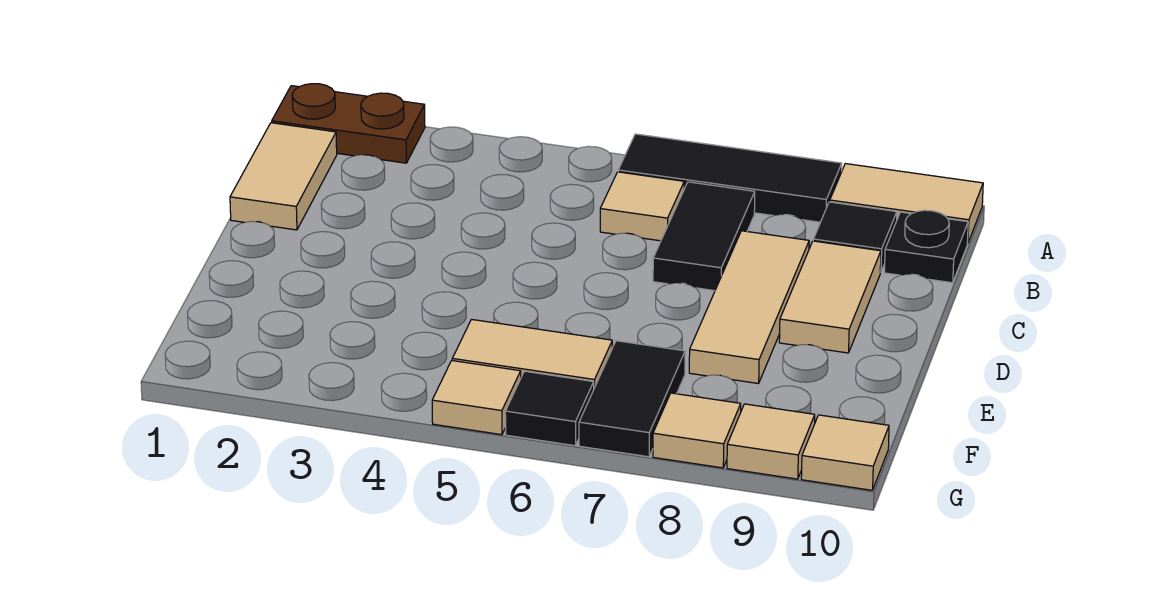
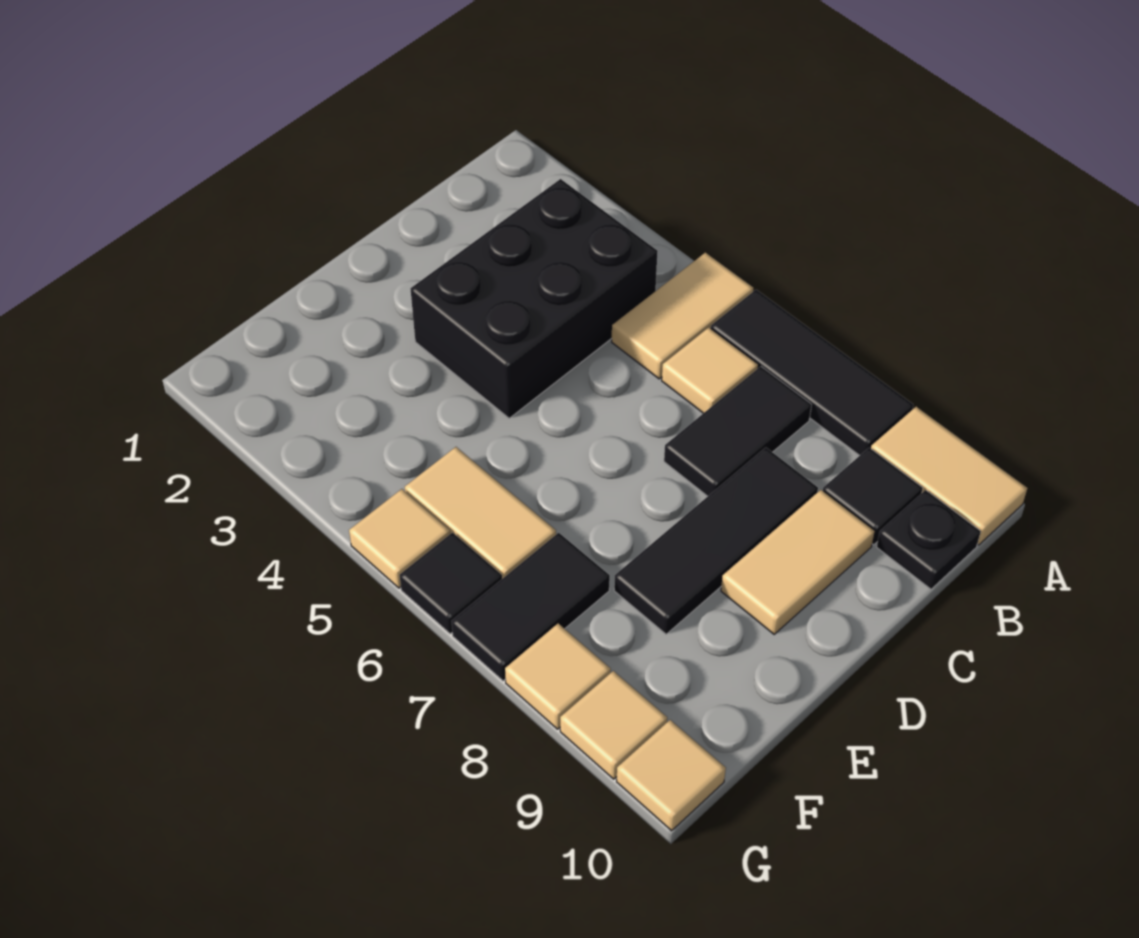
brown 1x2 plate [272,84,425,163] -> none
tan 1x2 tile [230,123,337,230] -> tan 1x2 tile moved to [612,253,753,379]
none -> black 2x3 brick [411,179,658,418]
tan 1x3 tile [689,231,809,384] -> black 1x3 tile [614,448,818,634]

